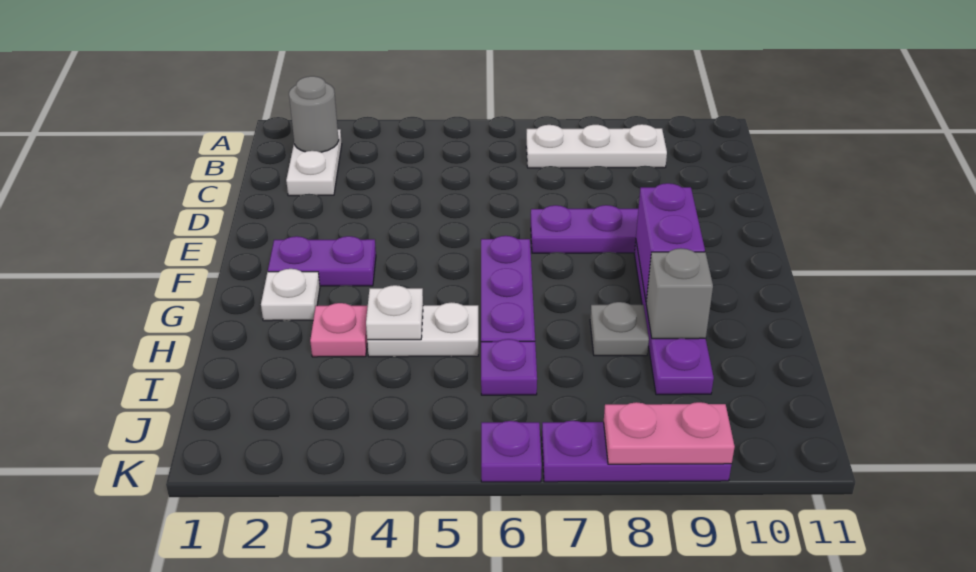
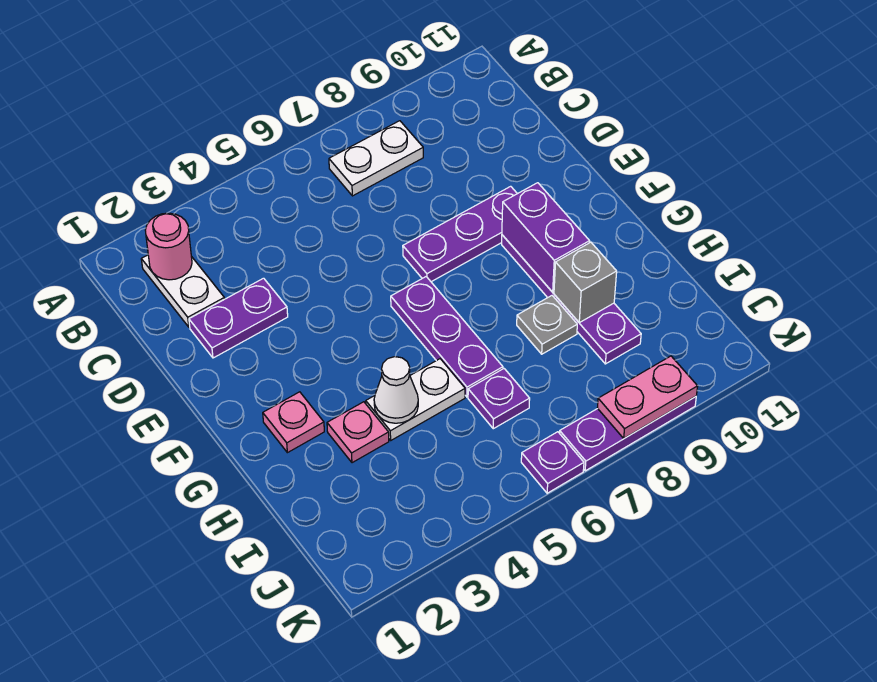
grey 1x1 round brick [289,76,339,152] -> pink 1x1 round brick [145,213,192,280]
white 1x3 plate [526,124,667,168] -> white 1x2 plate [329,121,423,196]
purple 1x2 plate [268,236,376,286] -> purple 1x2 plate moved to [189,278,288,358]
white 1x1 plate [261,269,320,321] -> pink 1x1 plate [263,392,324,453]
white 1x1 plate [366,285,423,340] -> white 1x1 cone [374,357,418,423]

